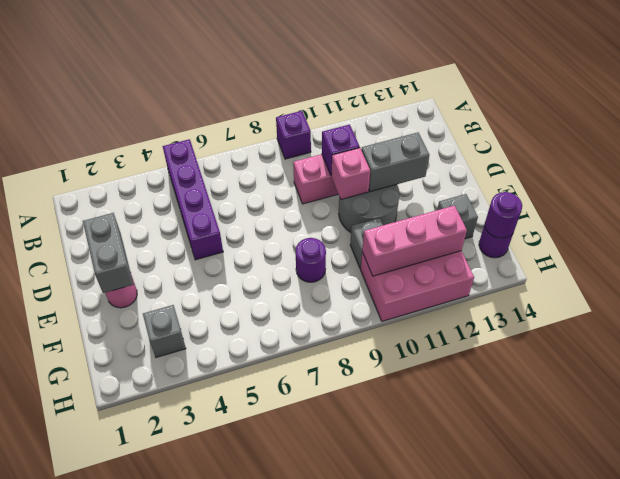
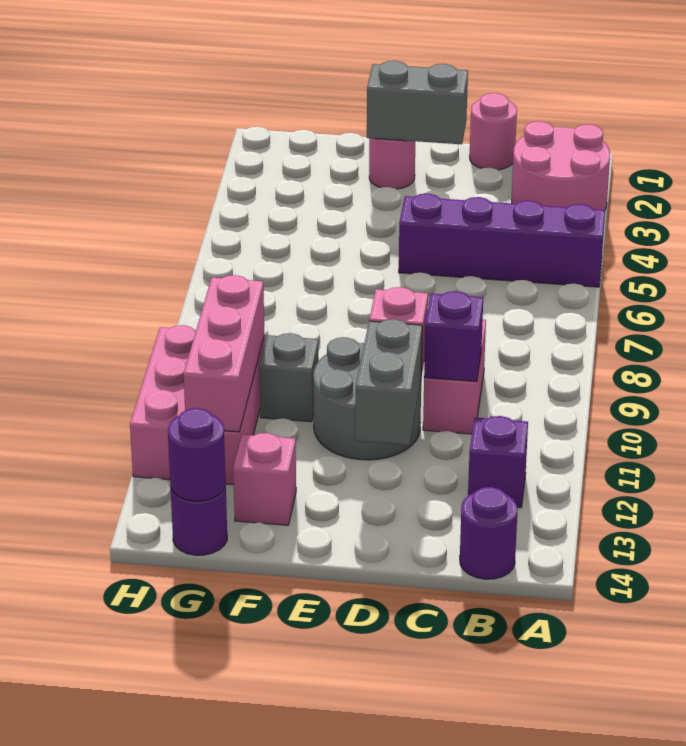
none -> pink 2x2 round brick [512,121,610,210]
purple 1x1 brick [276,111,311,159] -> purple 1x1 brick moved to [468,416,528,508]
none -> pink 1x1 round brick [469,93,517,170]
purple 1x1 round brick [296,238,326,282] -> purple 1x1 round brick moved to [460,487,518,579]
grey 1x1 brick [437,194,478,239] -> pink 1x1 brick [233,433,296,525]
grey 1x1 brick [143,305,186,357] -> none

